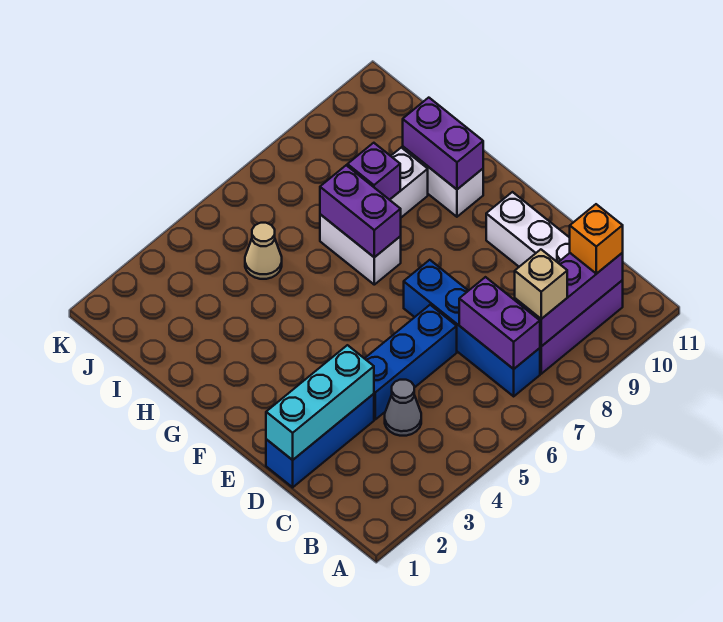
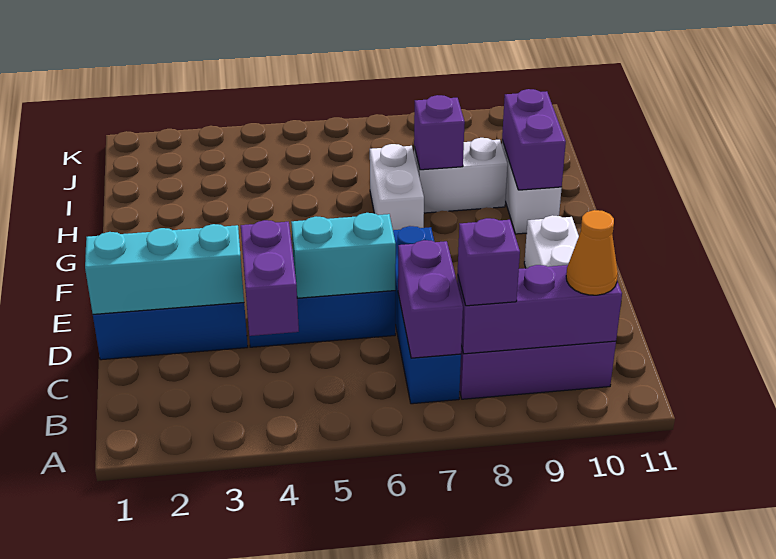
tan 1x1 brick [515,249,567,319] -> purple 1x1 brick [458,218,520,306]
orange 1x1 brick [570,204,623,274] -> orange 1x1 cone [566,210,618,295]
grey 1x1 cone [385,380,421,436] -> none
none -> cyan 1x2 brick [291,213,396,298]
purple 1x2 brick [320,165,401,257] -> purple 1x2 brick moved to [241,220,299,336]
tan 1x1 cone [245,223,282,279] -> none

